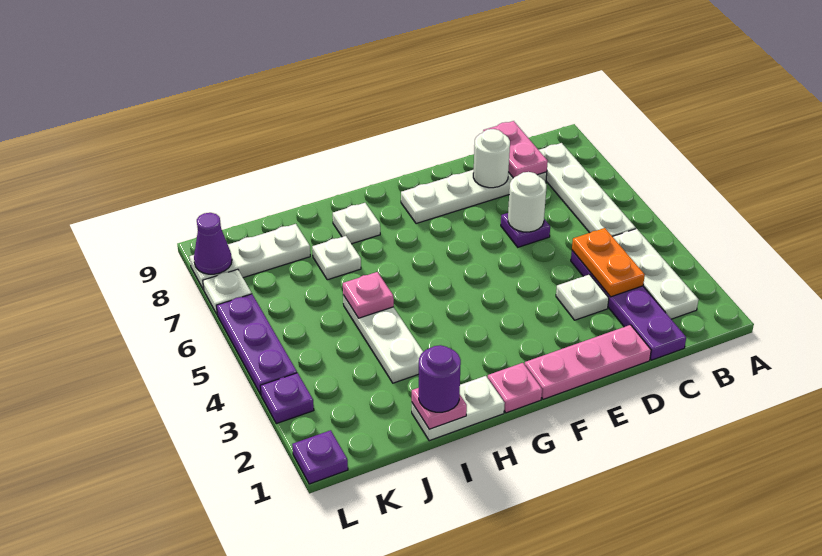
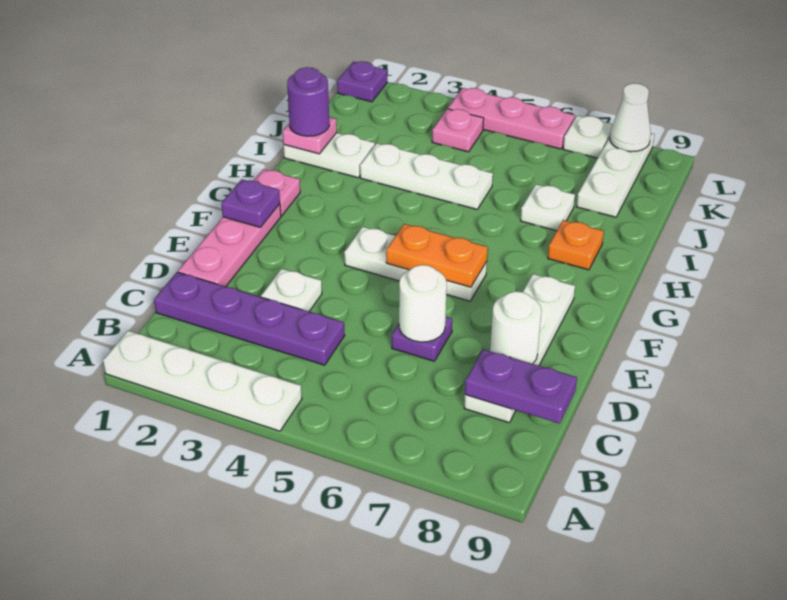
white 1x3 plate [612,229,699,319] -> white 1x3 plate moved to [344,227,487,301]
white 1x4 plate [539,143,636,236] -> white 1x4 plate moved to [103,331,302,431]
orange 1x2 plate [572,228,645,297] -> orange 1x2 plate moved to [386,224,488,287]
pink 1x2 plate [483,121,548,178] -> purple 1x2 plate [465,349,577,424]
white 1x2 plate [412,376,505,441] -> white 1x2 plate turned to [283,133,375,178]
white 1x1 plate [333,203,380,244] -> orange 1x1 plate [548,220,604,270]
pink 1x1 plate [343,272,394,318] -> pink 1x1 plate moved to [432,109,484,152]
purple 1x1 plate [260,373,314,424] -> purple 1x1 plate moved to [221,179,280,227]
purple 1x3 plate [216,294,297,395] -> pink 1x3 plate [448,88,575,149]
purple 1x1 cone [194,213,232,274] -> white 1x1 cone [610,83,651,152]

